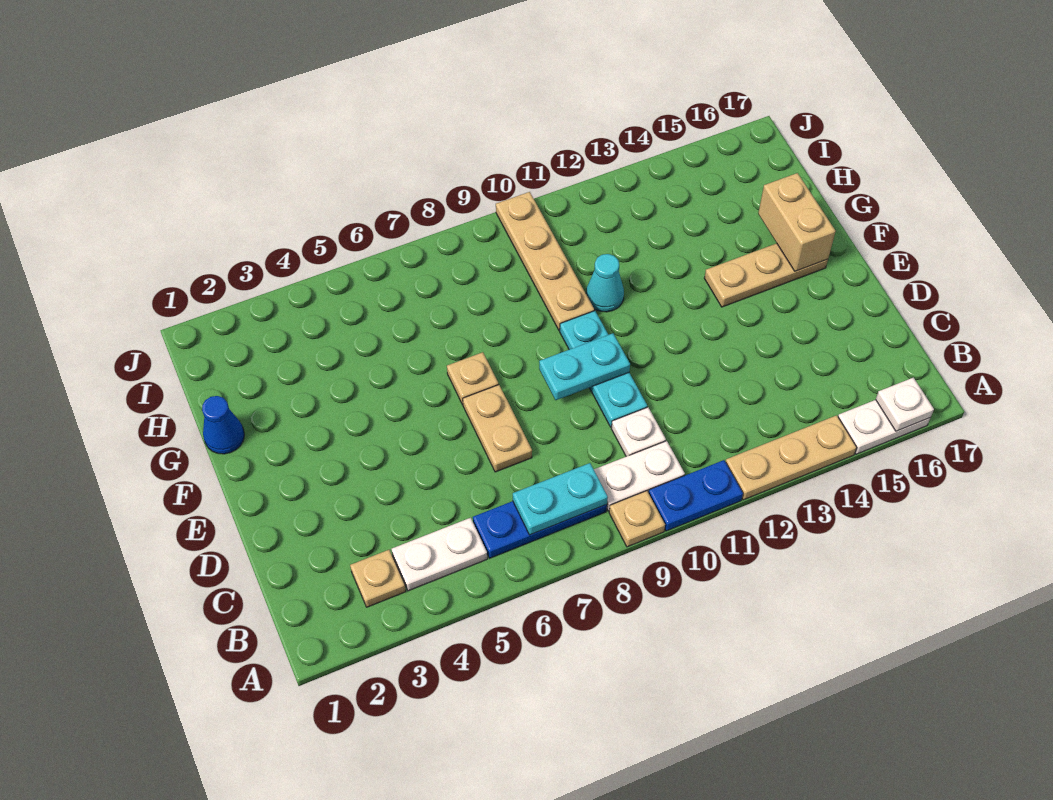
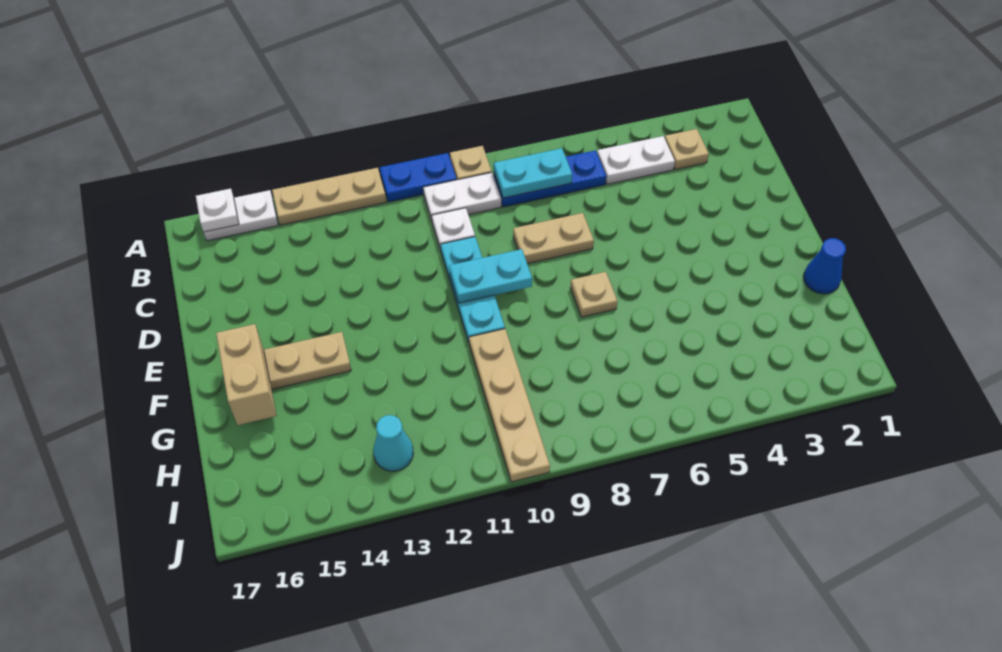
tan 1x2 plate [463,385,532,472] -> tan 1x2 plate turned to [513,213,594,264]
cyan 1x1 cone [586,254,624,312] -> cyan 1x1 cone moved to [373,415,413,471]

